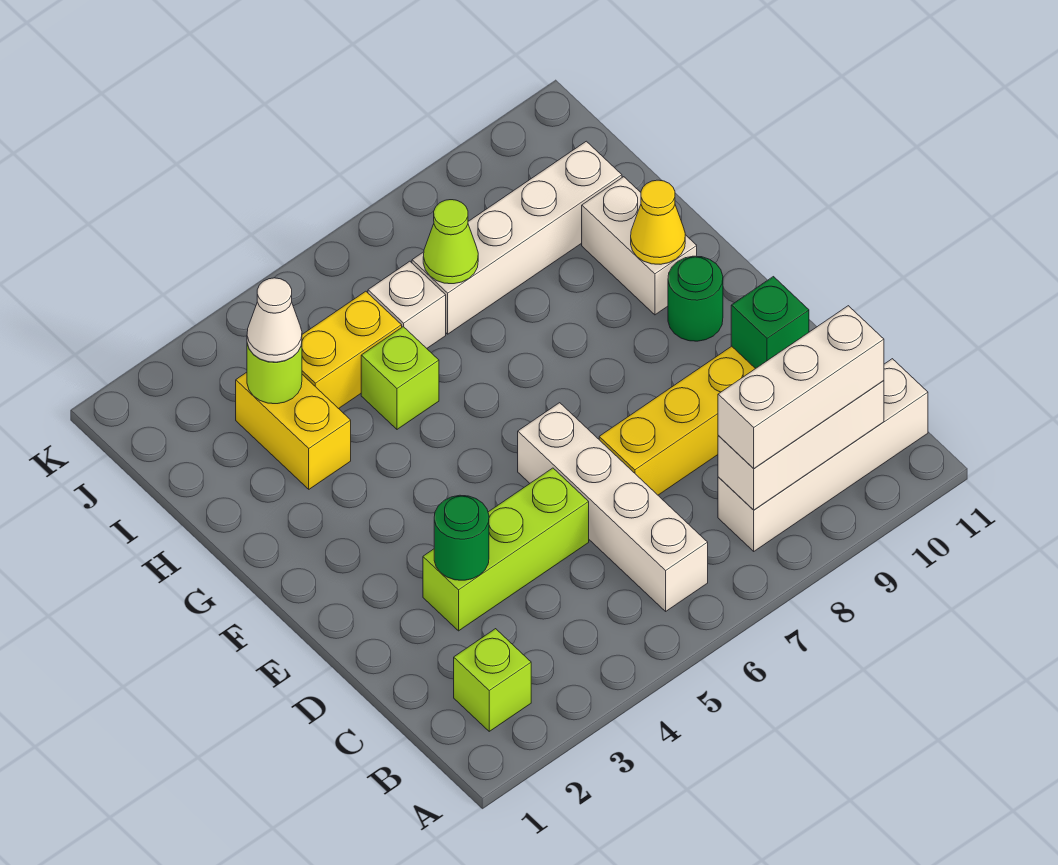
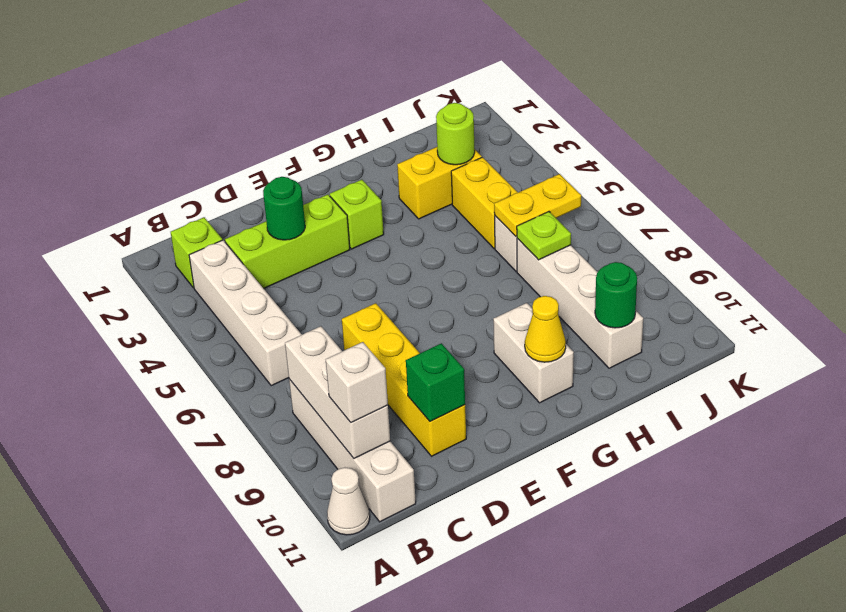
white 1x4 brick [518,403,708,611] -> white 1x4 brick turned to [189,240,302,386]
white 1x3 brick [718,306,884,469] -> white 1x1 brick [326,342,388,422]
lime 1x3 brick [423,468,589,631] -> lime 1x3 brick turned to [225,194,350,288]
green 1x1 round brick [668,256,723,341] -> green 1x1 round brick moved to [595,262,637,328]
white 1x2 brick [582,177,697,315] -> white 1x2 brick turned to [493,303,574,403]
lime 1x1 brick [361,327,439,429] -> lime 1x1 brick moved to [330,180,384,249]
white 1x1 cone [247,278,302,362] -> white 1x1 cone moved to [327,468,370,535]
none -> yellow 1x2 plate [494,174,581,236]
lime 1x1 cone [423,200,478,284] -> lime 1x1 plate [517,212,571,260]

